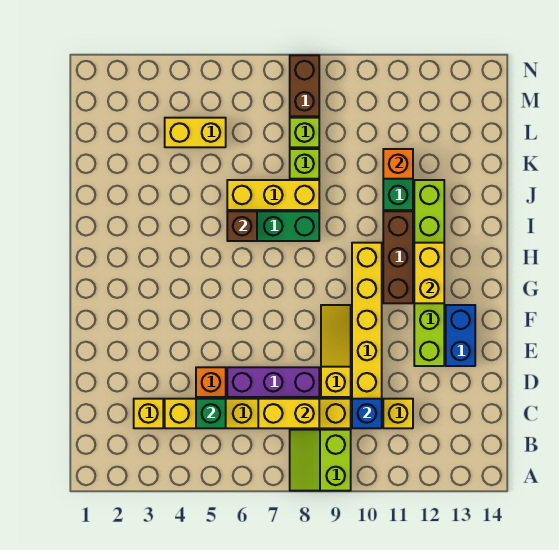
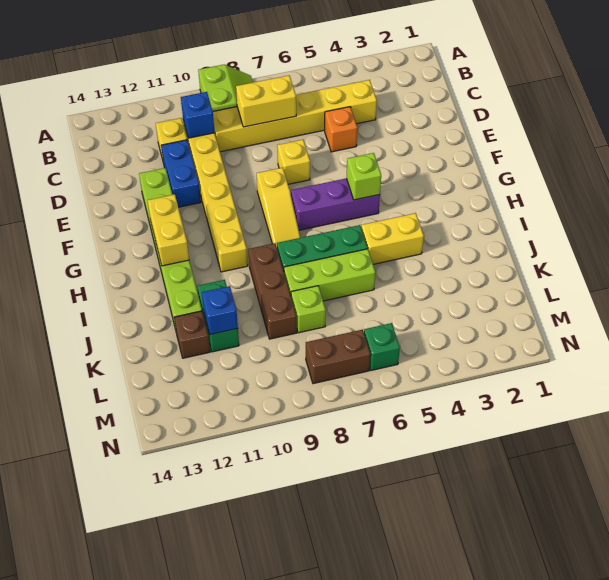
yellow 1x1 brick [134,399,163,428] -> yellow 1x1 brick moved to [277,140,310,184]
green 1x1 brick [196,399,226,428] -> green 1x1 brick moved to [364,323,400,370]
purple 1x3 brick [227,367,319,397] -> purple 1x3 brick moved to [291,178,380,230]
yellow 1x3 slope [321,305,351,397] -> yellow 1x3 slope moved to [257,168,300,247]
blue 1x2 brick [446,305,475,366] -> blue 1x2 brick moved to [161,140,201,207]
brown 1x3 brick [383,211,413,303] -> brown 1x3 brick moved to [248,243,297,339]
brown 1x1 brick [227,211,257,241] -> brown 1x1 brick moved to [174,311,210,358]
yellow 1x3 brick [227,180,319,210] -> lime 1x3 brick [284,249,375,301]
orange 1x1 brick [383,149,413,179] -> blue 1x1 brick [202,286,238,335]
yellow 1x2 brick [165,118,226,147] -> yellow 1x2 brick moved to [361,213,424,264]
lime 1x1 brick [290,118,319,147] -> lime 1x1 brick moved to [347,153,381,200]
brown 1x2 brick [290,55,319,116] -> brown 1x2 brick turned to [306,330,371,384]

